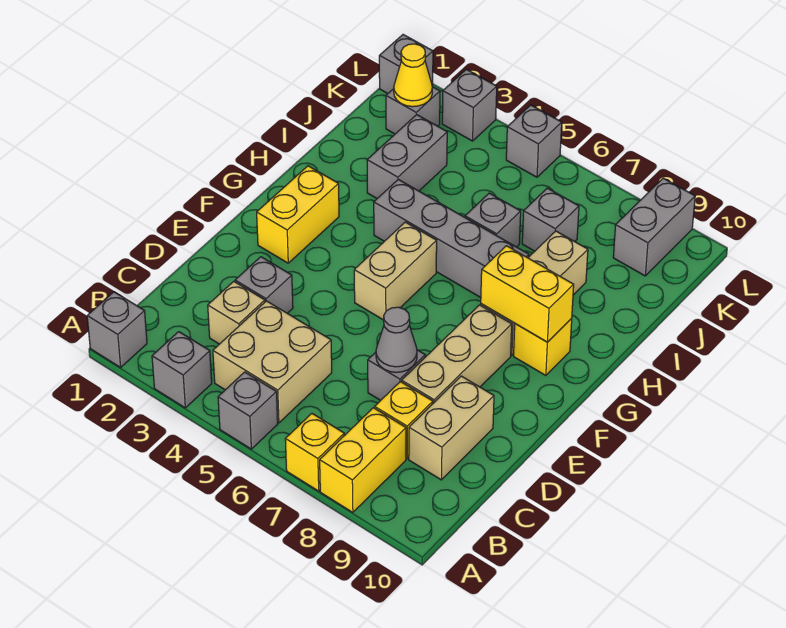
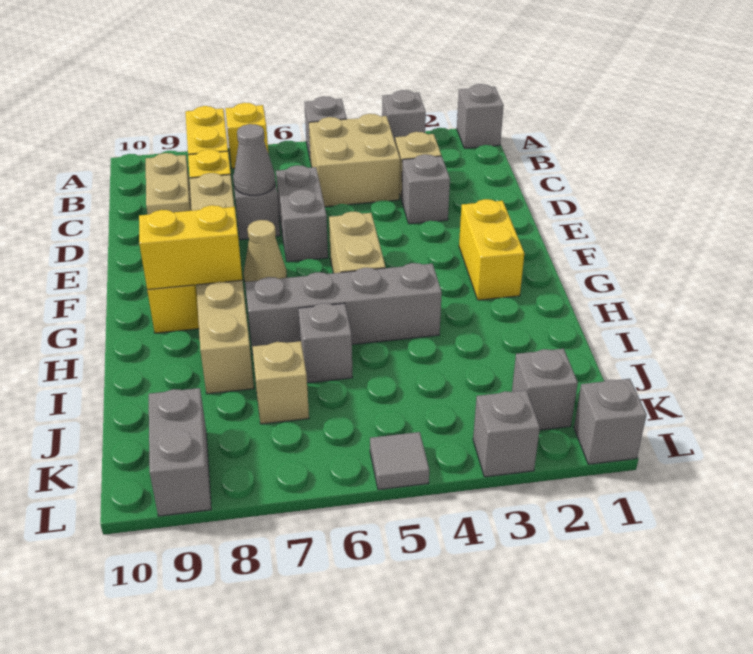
none -> tan 1x1 cone [244,220,287,282]
grey 1x2 brick [367,115,447,198] -> grey 1x2 brick moved to [276,165,328,262]
grey 1x1 brick [522,188,579,251] -> tan 1x1 brick [252,341,309,424]
yellow 1x1 cone [394,44,432,107] -> none
grey 1x1 brick [506,105,562,177] -> grey 1x1 tile [370,432,429,490]

